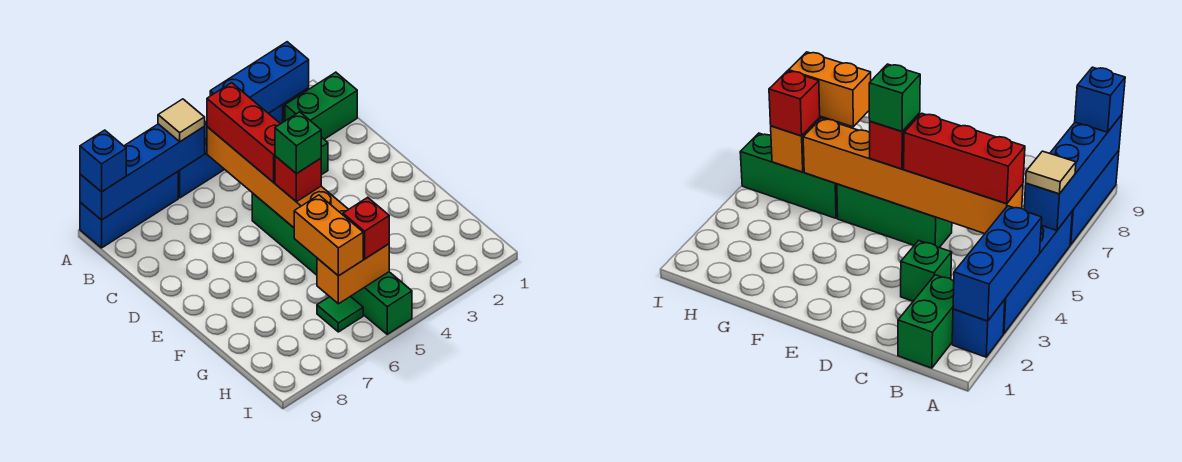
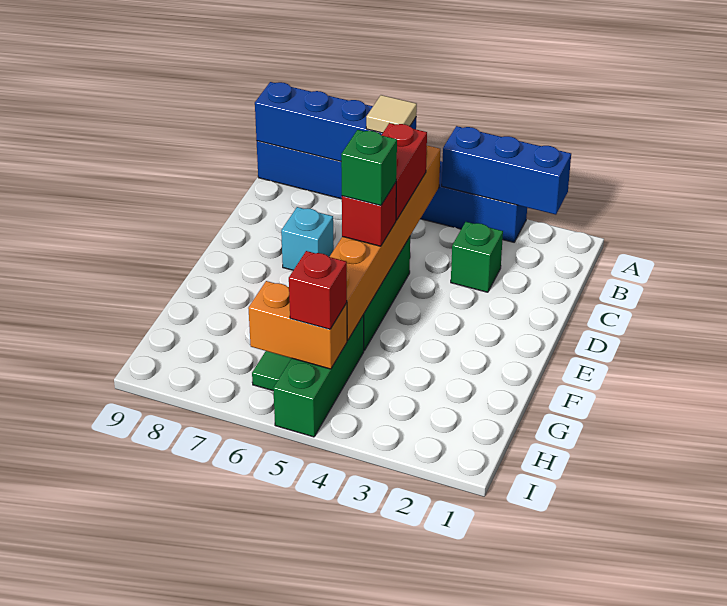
blue 1x1 brick [952,299,1005,357] -> none
blue 1x1 brick [80,130,126,192] -> none
green 1x2 brick [285,72,357,139] -> none
red 1x3 brick [207,83,280,182] -> red 1x2 brick [382,123,427,220]
none -> cyan 1x1 brick [281,207,334,270]
orange 1x2 brick [294,195,363,276] -> none

